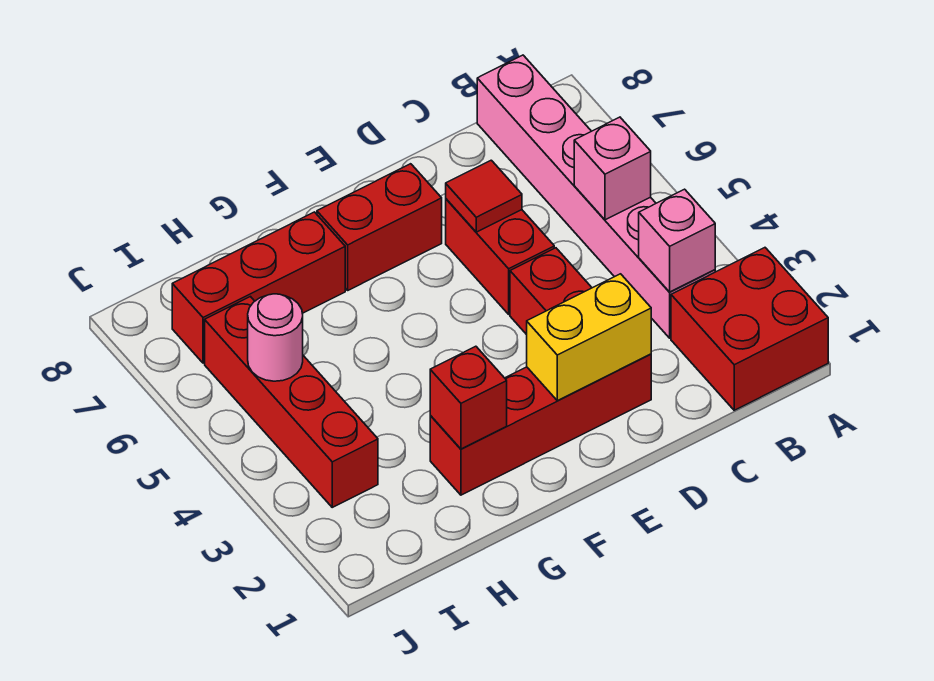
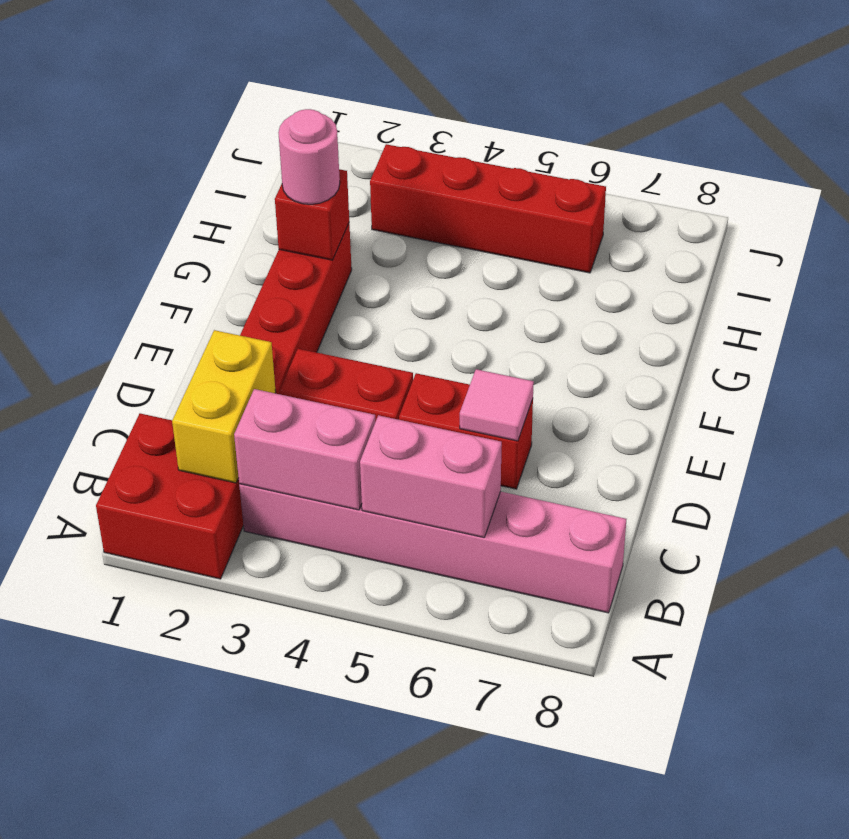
pink 1x1 brick [639,189,715,292] -> pink 1x2 brick [234,389,375,510]
pink 1x1 brick [574,117,651,220] -> pink 1x2 brick [360,415,502,537]
yellow 1x2 brick [527,274,651,401] -> yellow 1x2 brick moved to [172,330,276,483]
red 1x1 tile [446,160,522,232] -> pink 1x1 tile [460,369,534,441]
red 1x2 brick [317,164,442,290] -> none
red 1x3 brick [172,212,345,363] -> none
pink 1x1 round brick [248,294,303,381] -> pink 1x1 round brick moved to [278,109,340,204]

